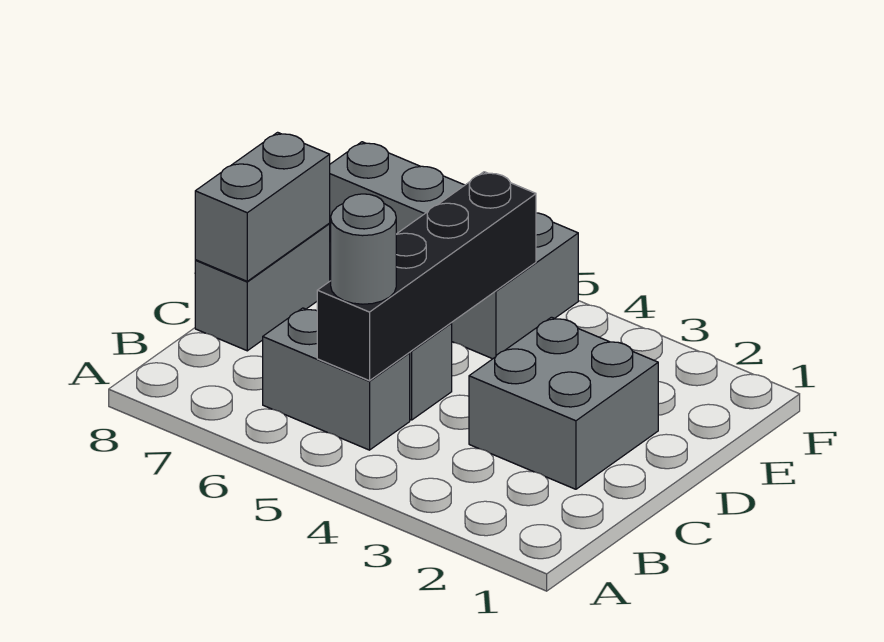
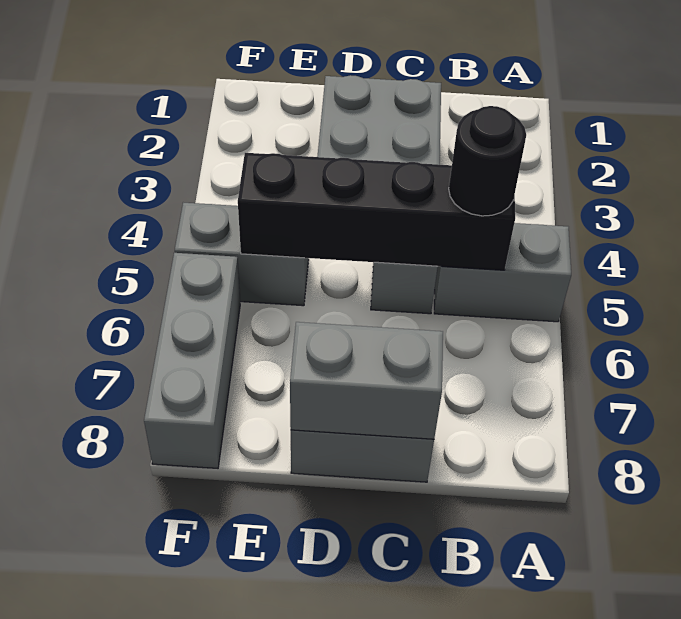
grey 1x2 brick [263,308,410,450] -> grey 1x2 brick turned to [434,223,571,322]
grey 1x1 round brick [331,194,396,304] -> black 1x1 round brick [449,106,526,216]

